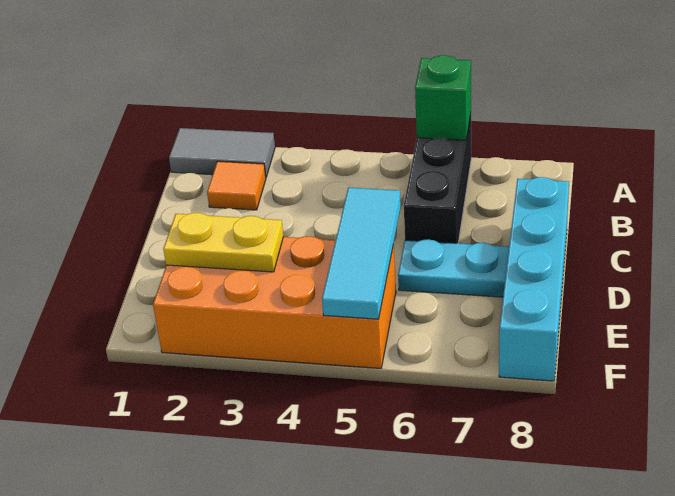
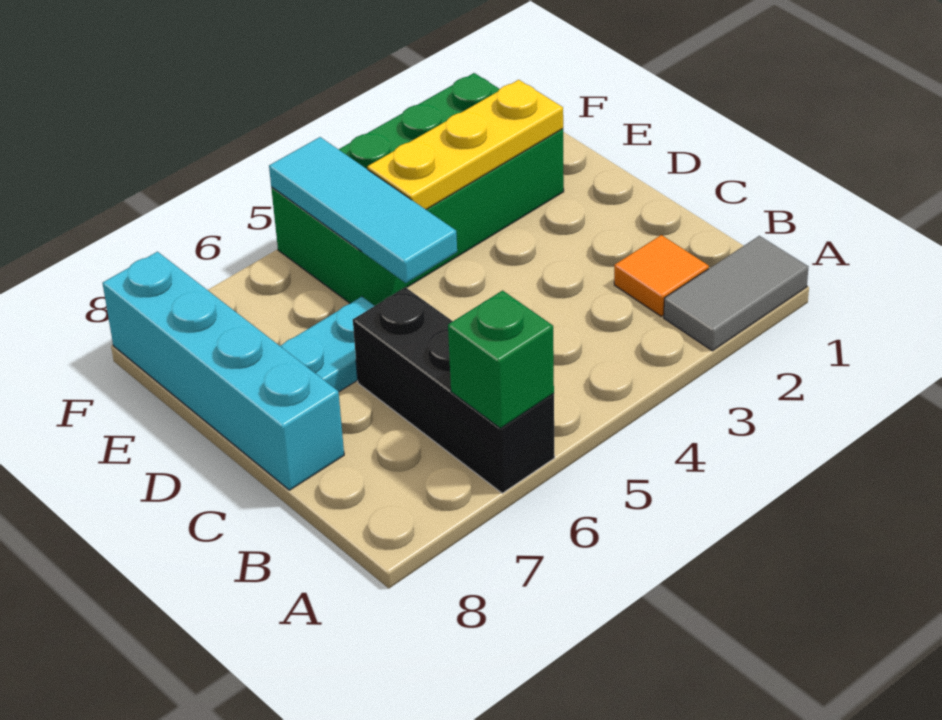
orange 2x4 brick [153,236,396,368] -> green 2x4 brick [271,73,564,306]
yellow 1x2 plate [163,213,283,272] -> yellow 1x3 plate [367,80,563,209]

